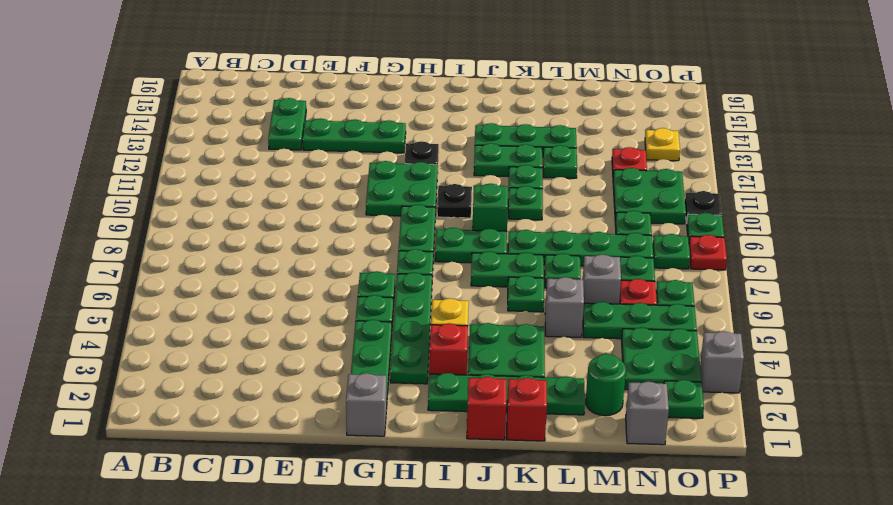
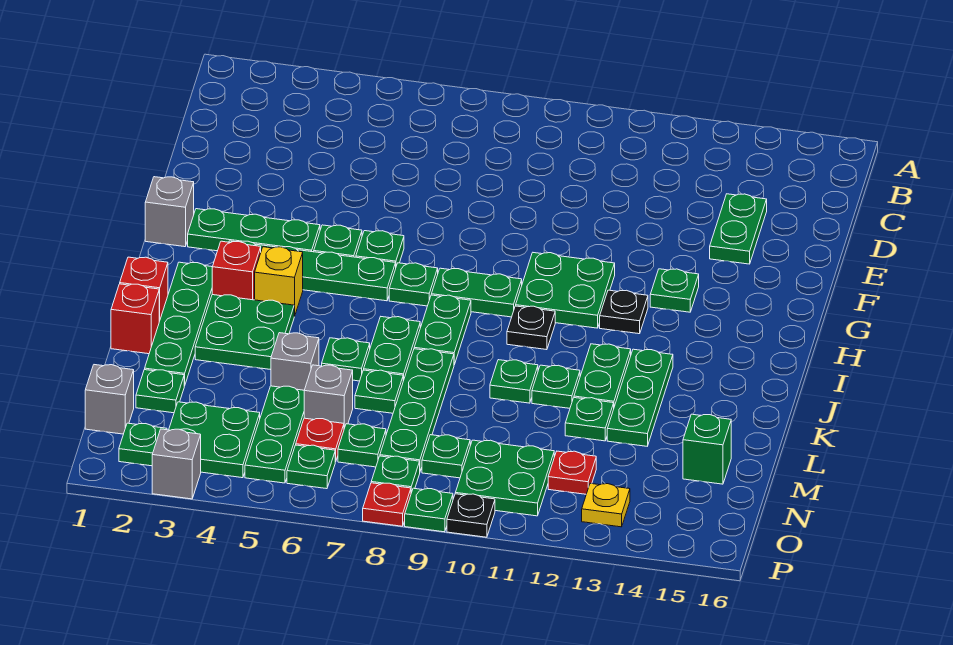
green 1x2 plate [268,98,306,150] -> green 1x2 plate turned to [710,194,767,264]
green 1x3 plate [303,118,406,153] -> green 1x1 plate [650,269,699,312]
green 1x1 brick [472,184,508,231] -> green 1x1 brick moved to [683,414,731,484]
green 1x1 round brick [586,354,626,416] -> green 1x1 plate [136,370,184,413]

